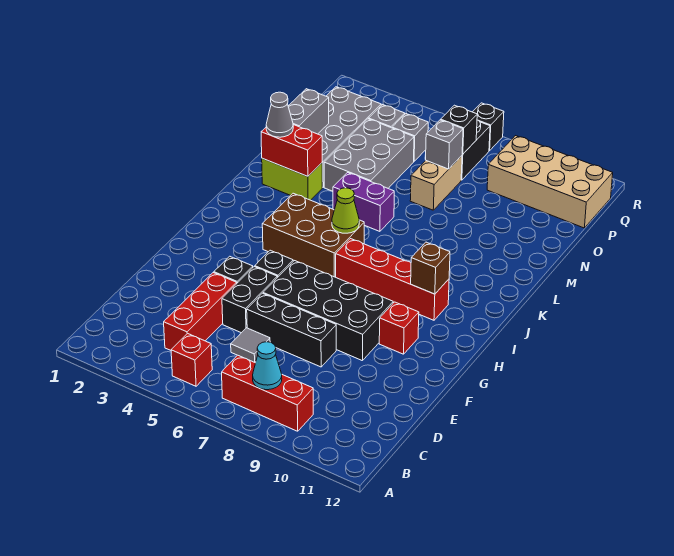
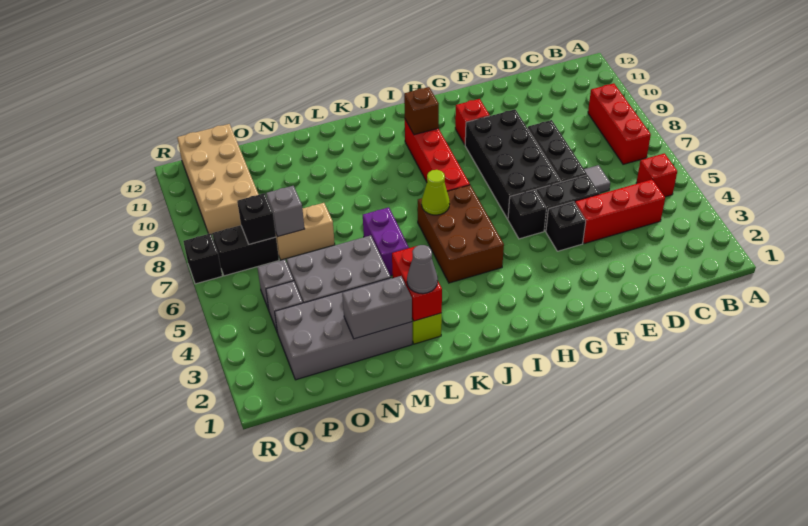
cyan 1x1 cone [253,342,282,390] -> none

